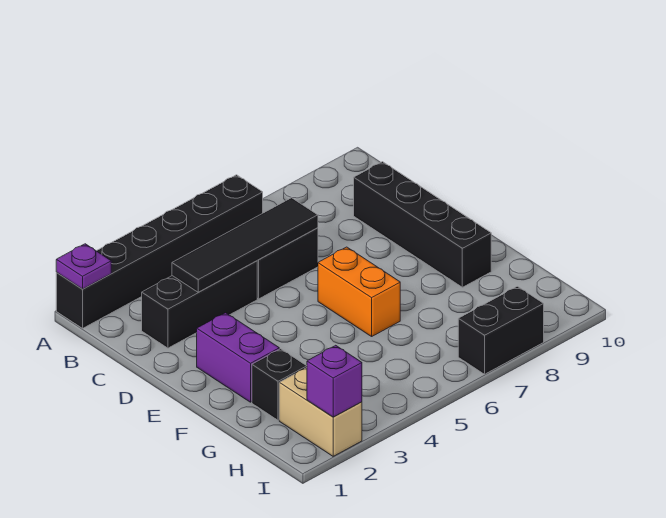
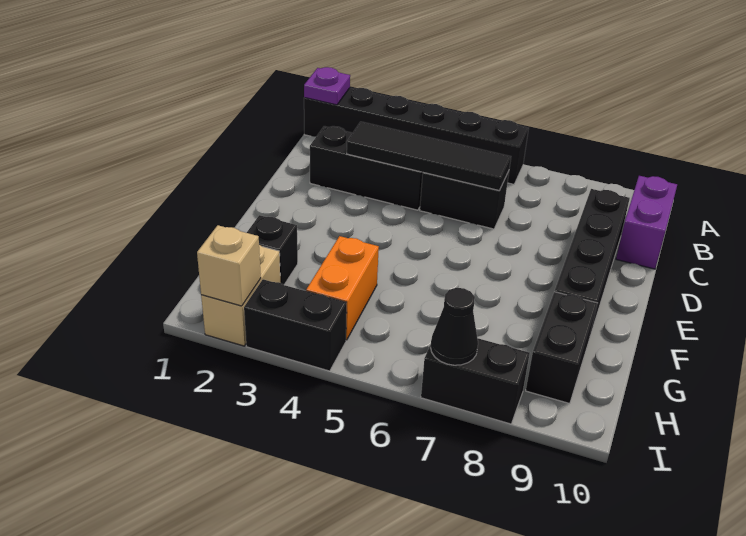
purple 1x2 brick [197,313,279,402] -> purple 1x2 brick moved to [616,176,677,269]
orange 1x2 brick [318,247,400,336] -> orange 1x2 brick moved to [306,236,379,340]
none -> black 1x2 brick [526,292,597,403]
purple 1x1 brick [307,345,362,417] -> tan 1x1 brick [197,225,261,306]
none -> black 1x2 brick [244,279,347,371]
none -> black 1x1 cone [431,288,478,365]

